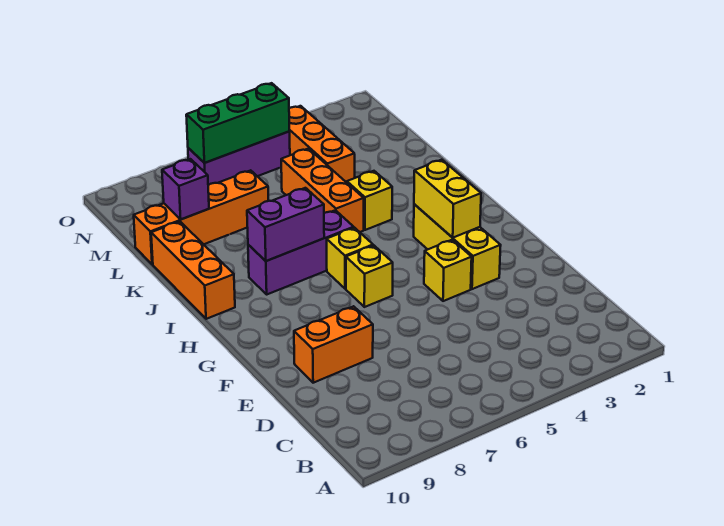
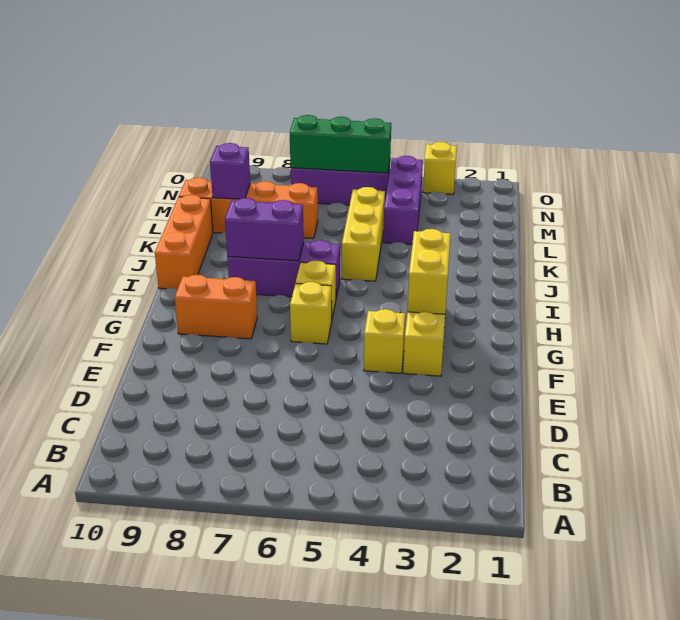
orange 1x2 brick [294,306,373,383] -> orange 1x2 brick moved to [175,275,257,339]
yellow 1x1 brick [347,171,392,230] -> yellow 1x1 brick moved to [423,142,457,194]
orange 1x3 brick [281,149,364,232] -> yellow 1x3 brick [342,187,385,281]
orange 1x3 brick [289,106,355,183] -> purple 1x3 brick [383,156,423,244]

